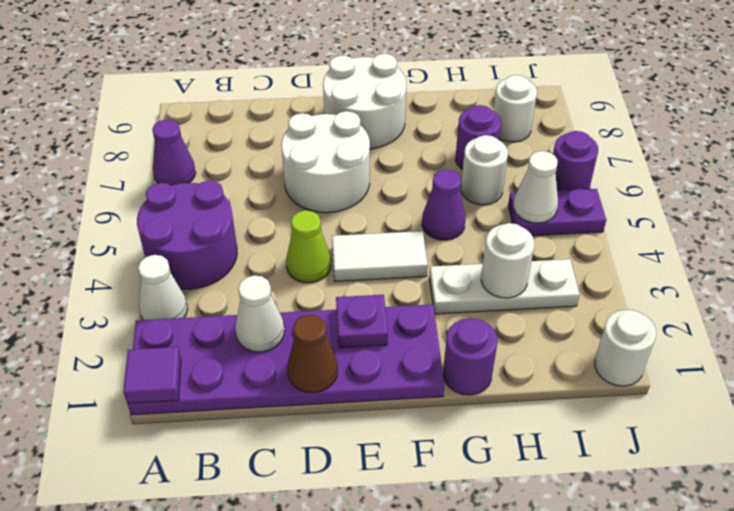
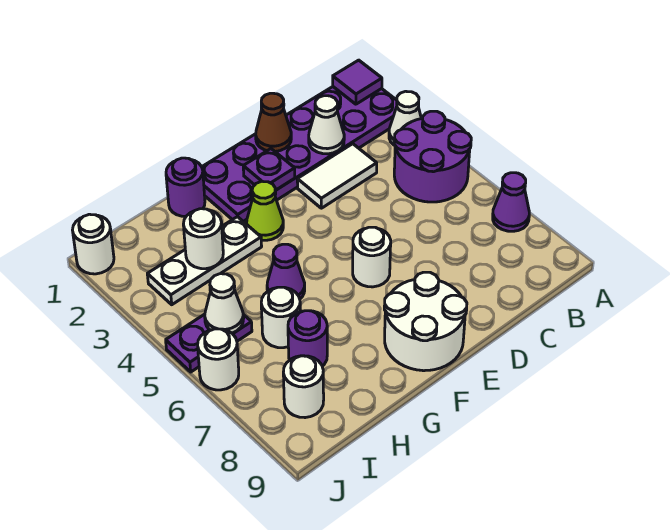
lime 1x1 cone [286,210,331,283] -> lime 1x1 cone moved to [247,181,283,240]
white 2x2 round brick [281,111,370,213] -> white 1x1 round brick [353,227,391,287]
white 1x2 tile [332,231,428,282] -> white 1x2 tile moved to [297,144,377,208]
purple 1x1 round brick [553,131,598,191] -> white 1x1 round brick [198,329,239,390]

